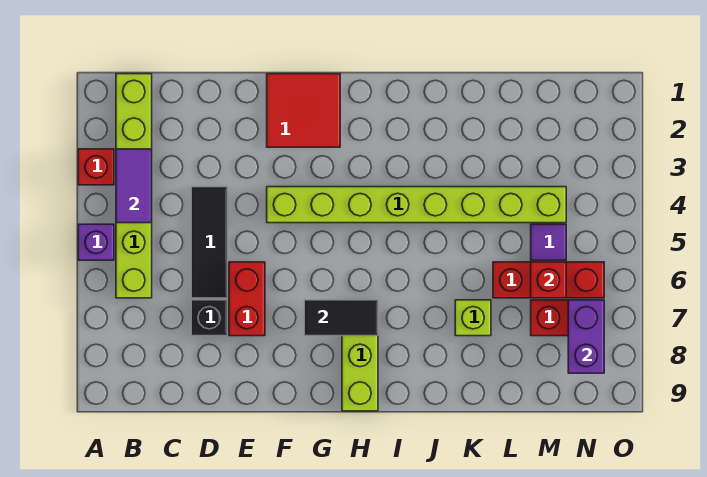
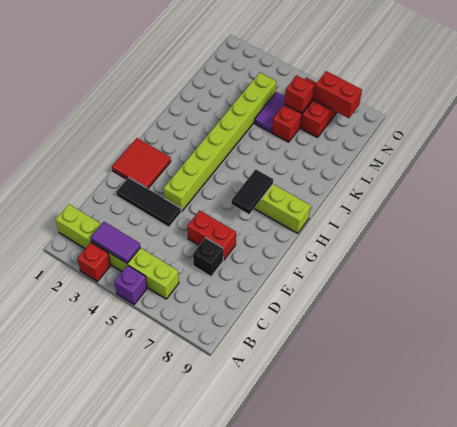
black 1x3 tile [191,187,227,298] -> black 1x3 tile moved to [116,178,181,227]
lime 1x1 brick [455,300,491,336] -> none
purple 1x1 tile [531,224,566,260] -> purple 1x2 tile [254,92,285,132]
purple 1x2 brick [568,300,604,373] -> red 1x2 brick [314,71,362,118]

